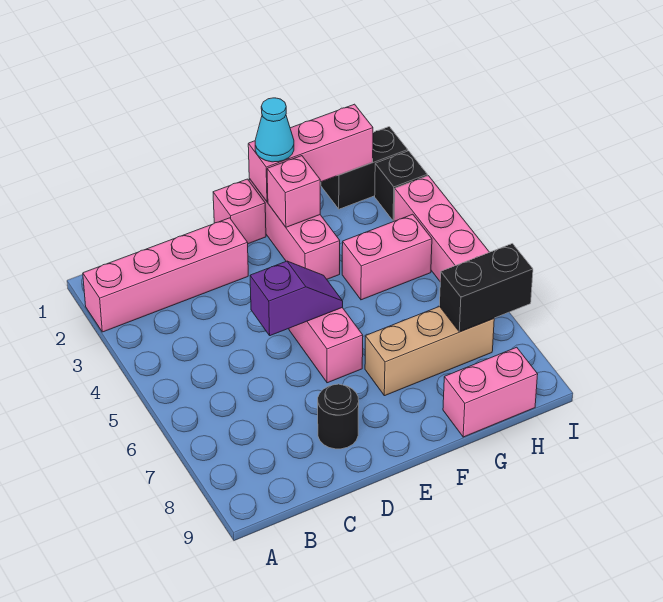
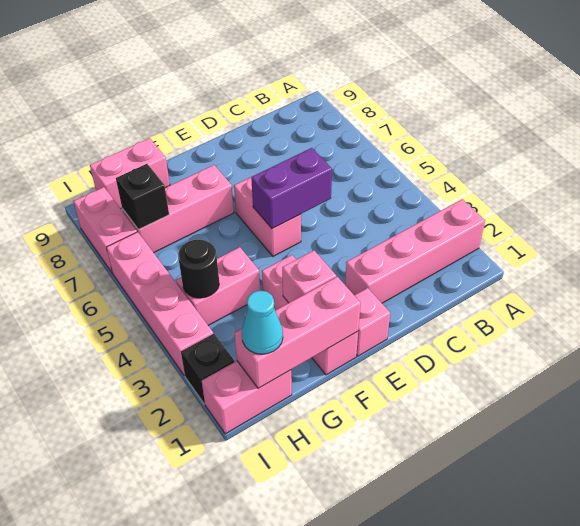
purple 1x2 slope [250,261,343,336] -> purple 1x2 brick [251,148,332,229]
black 1x1 round brick [318,384,359,449] -> black 1x1 round brick moved to [178,240,219,298]
cyan 1x1 cone [255,98,294,162] -> cyan 1x1 cone moved to [242,291,283,354]
tan 1x3 brick [365,306,494,396] -> pink 1x3 brick [122,165,234,253]
black 1x2 brick [321,127,408,209] -> pink 1x2 brick [202,361,292,434]
black 1x2 brick [440,244,533,332] -> black 1x1 brick [116,164,169,230]
none -> pink 1x2 brick [73,187,137,272]

